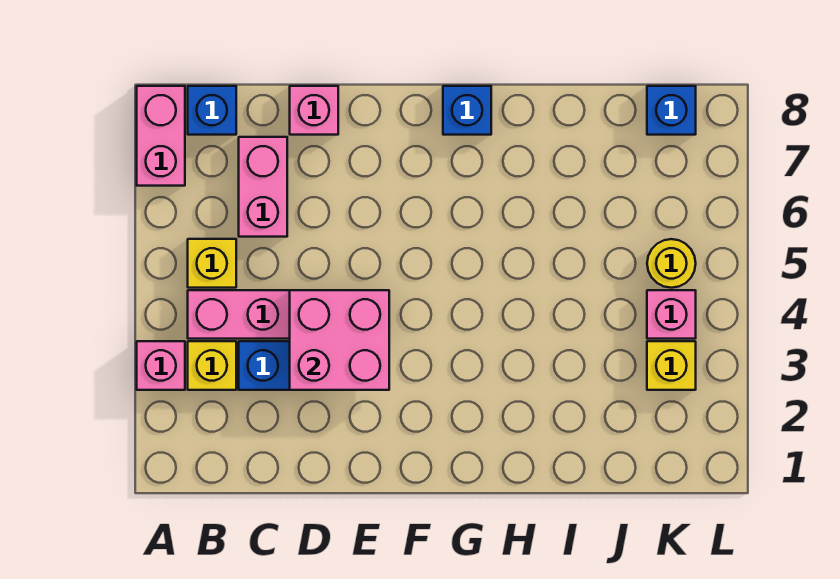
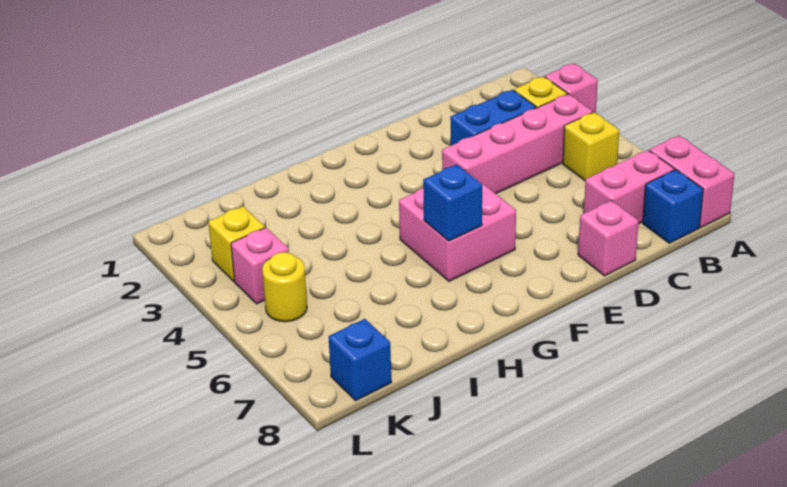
pink 1x2 brick [239,137,287,237] -> pink 1x2 brick turned to [584,150,674,224]
pink 2x2 brick [290,290,389,390] -> pink 2x2 brick moved to [399,170,516,281]
blue 1x1 brick [443,86,491,135] -> blue 1x1 brick moved to [423,165,482,241]

